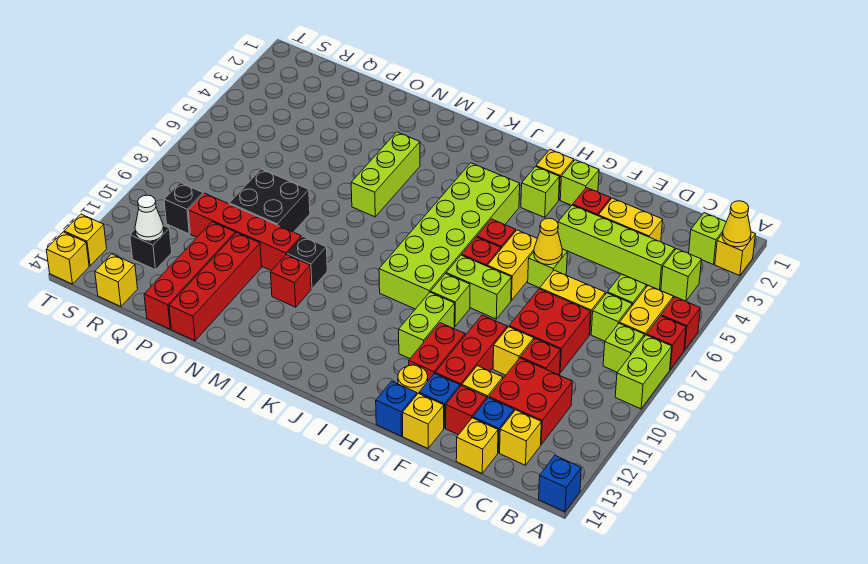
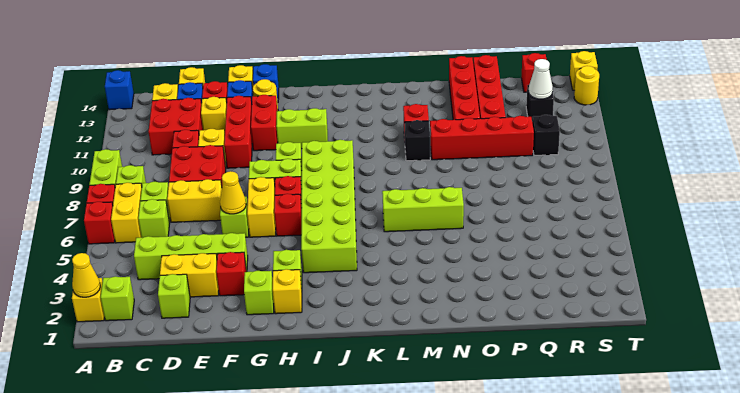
lime 1x1 brick [661,249,702,301] -> lime 1x1 brick moved to [158,274,190,318]
lime 1x2 brick [399,292,455,359] -> lime 1x2 brick turned to [276,108,328,149]
lime 1x3 brick [351,132,420,217] -> lime 1x3 brick turned to [382,187,464,232]
black 2x2 brick [229,169,310,232] -> none
yellow 1x1 brick [95,254,138,306] -> red 1x1 brick [521,53,547,92]
yellow 1x1 brick [64,214,107,266] -> yellow 1x1 round brick [574,66,599,105]

